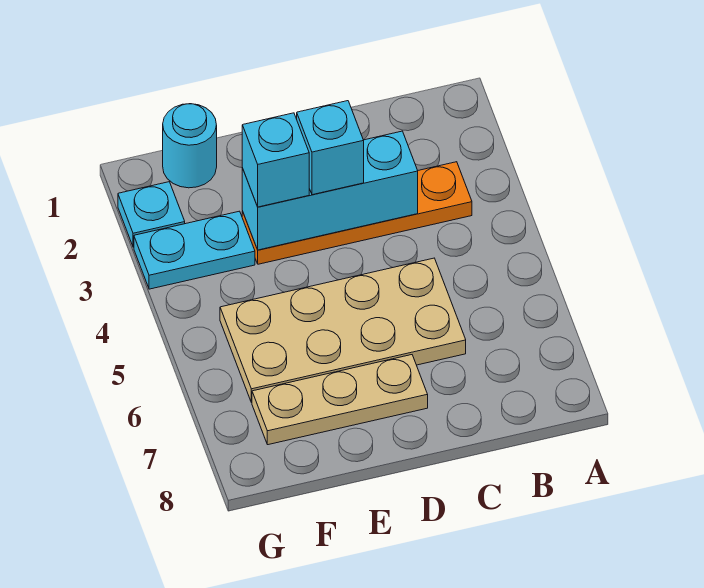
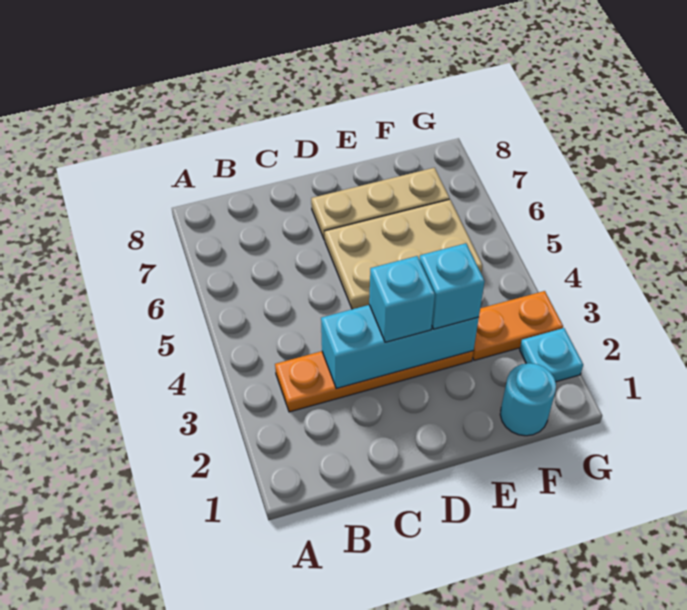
tan 2x4 plate [220,258,466,403] -> tan 2x3 plate [325,199,483,309]
cyan 1x2 plate [134,211,255,289] -> orange 1x2 plate [473,291,563,360]

